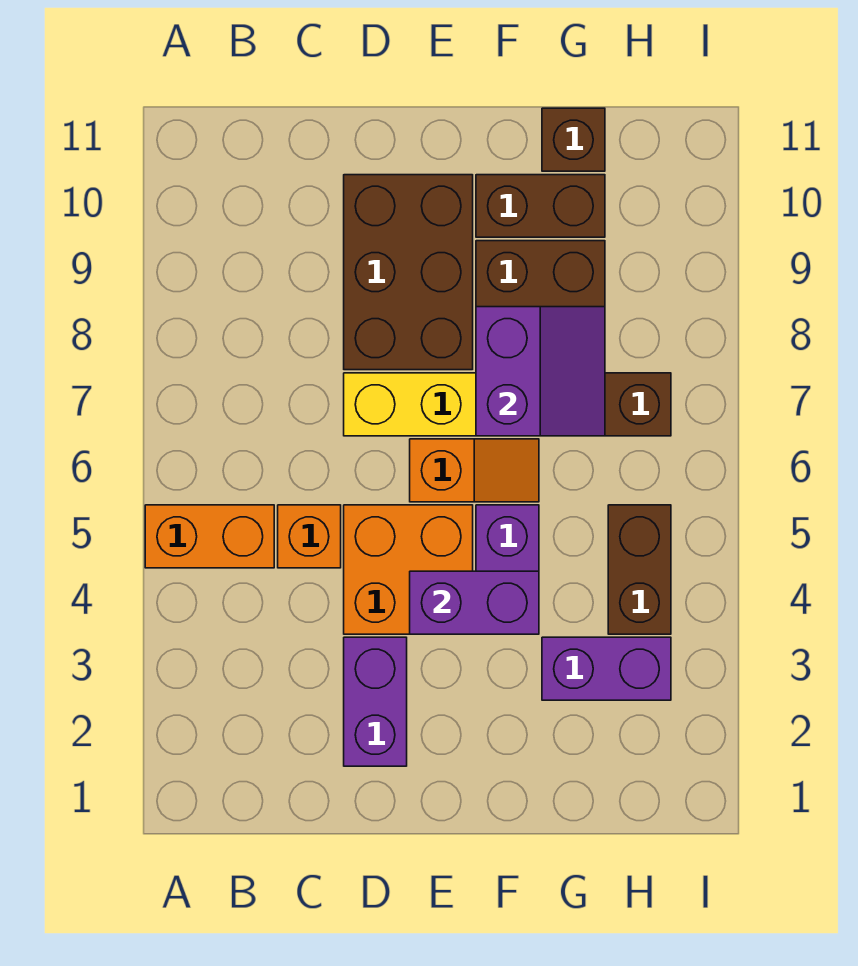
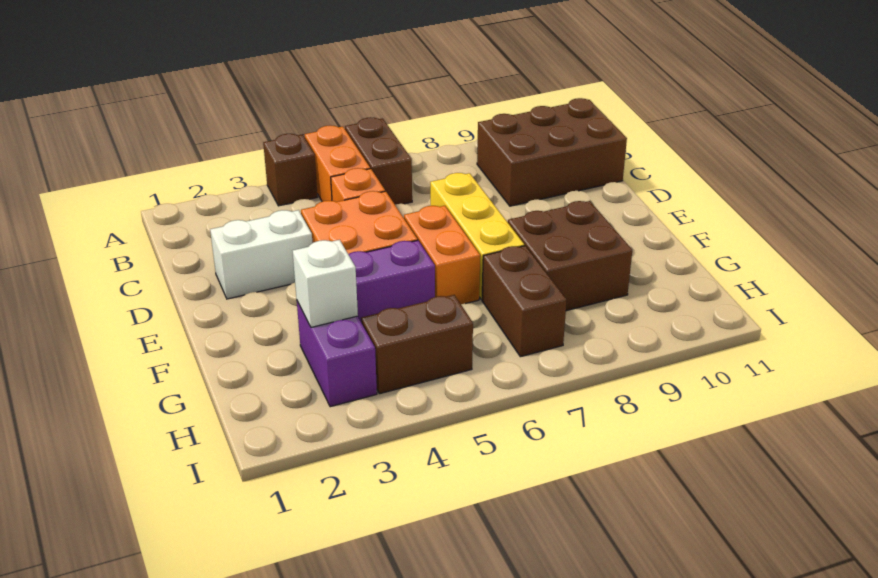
purple 1x2 brick [344,637,407,766] -> white 1x2 brick [210,210,312,299]
brown 2x3 brick [344,175,473,370] -> brown 2x3 brick moved to [477,98,627,206]
purple 1x2 brick [410,571,539,634] -> none
orange 1x2 slope [410,439,539,502] -> orange 1x2 brick [404,206,480,304]
purple 2x2 slope [476,307,605,436] -> none
brown 1x2 brick [476,175,605,237] -> brown 1x2 brick moved to [345,117,412,204]
none -> white 1x1 brick [293,240,358,327]
brown 1x1 brick [542,108,605,171] -> brown 1x1 brick moved to [263,134,317,206]

